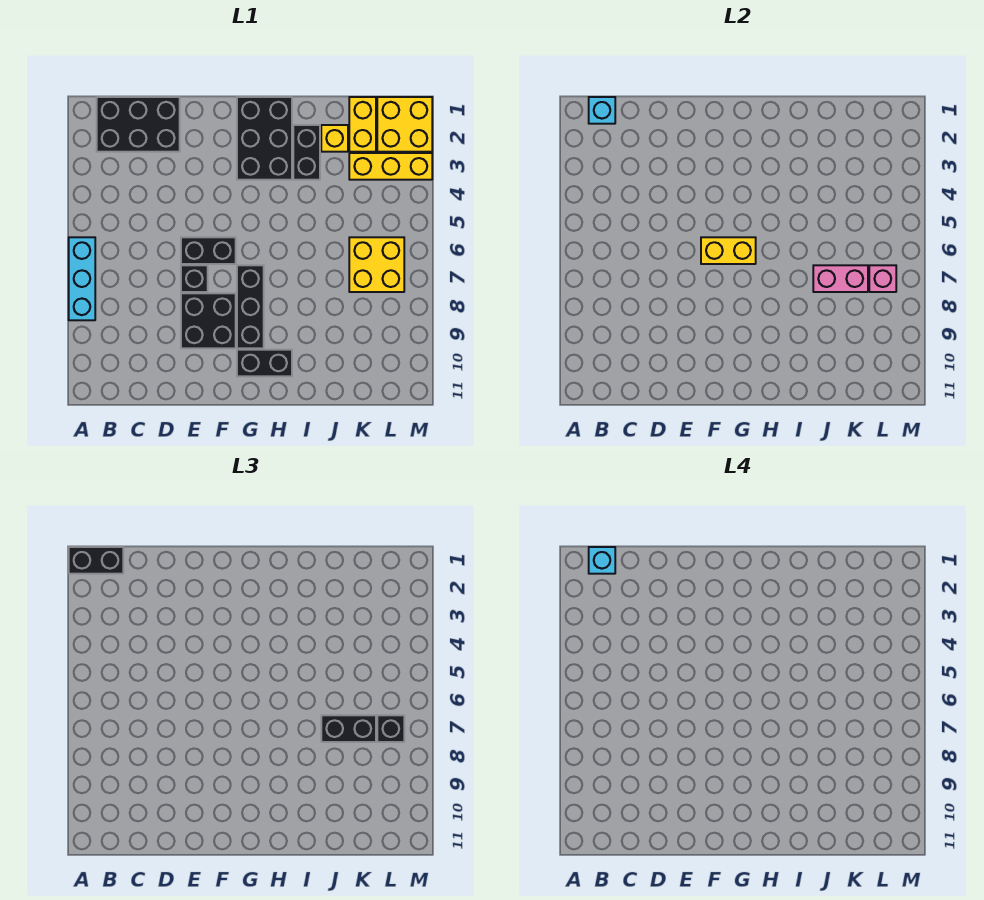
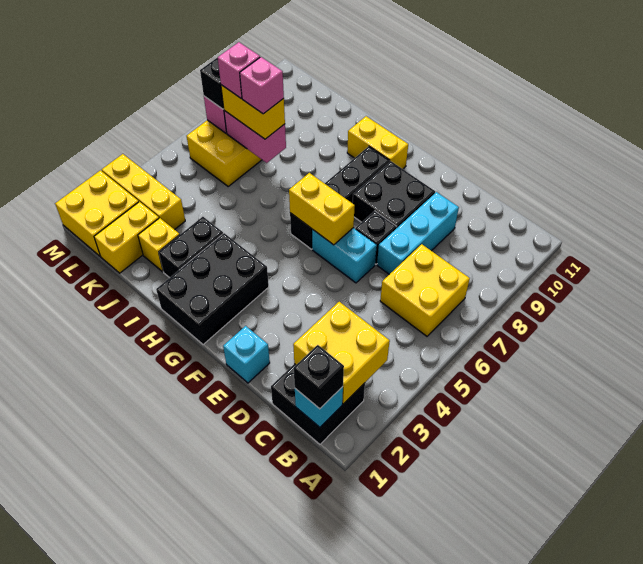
black 1x2 brick [69,547,123,574] -> black 1x1 brick [294,345,344,409]
cyan 1x3 brick [69,237,95,320] -> cyan 1x3 brick moved to [377,192,459,274]
black 2x3 brick [97,97,180,152] -> black 2x2 brick [271,364,365,444]
cyan 1x1 brick [589,547,615,574] -> cyan 1x1 brick moved to [223,326,270,383]
none -> yellow 2x2 brick [293,302,390,404]
none -> yellow 2x2 brick [380,244,470,336]
black 1x2 brick [181,237,236,264] -> cyan 1x2 brick [312,228,377,283]
black 1x3 brick [237,265,264,348] -> black 1x4 brick [290,146,390,249]
black 1x2 brick [237,350,292,376] -> yellow 1x2 brick [347,116,408,169]
black 1x2 brick [321,715,376,742] -> yellow 1x2 brick [221,85,285,139]
none -> pink 1x1 brick [240,57,284,114]
none -> pink 1x1 brick [218,42,260,98]

